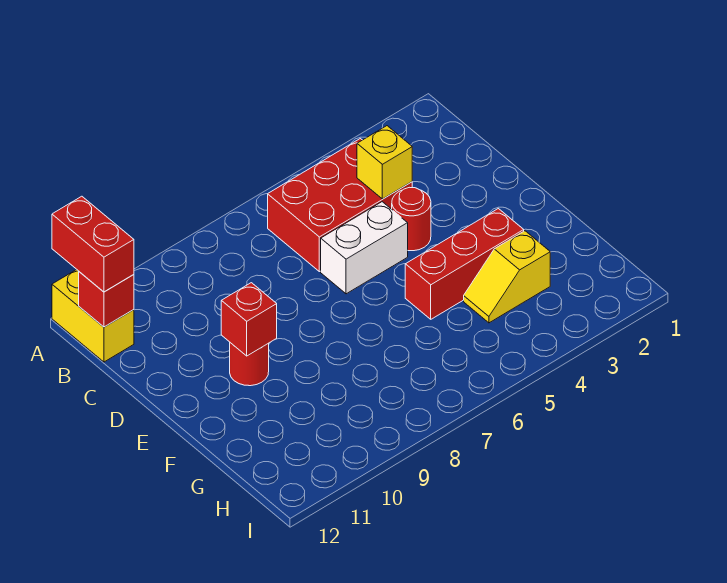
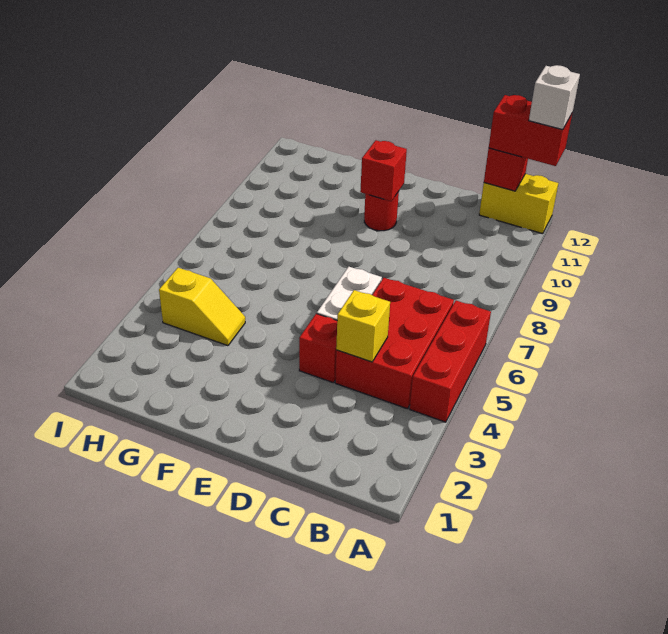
none -> white 1x1 brick [529,65,580,130]
red 1x1 round brick [392,187,431,251] -> red 1x1 brick [299,314,337,383]
red 1x3 brick [405,209,524,319] -> red 1x3 brick moved to [410,301,491,422]
yellow 1x2 slope [464,231,550,323] -> yellow 1x2 slope turned to [159,268,245,346]

